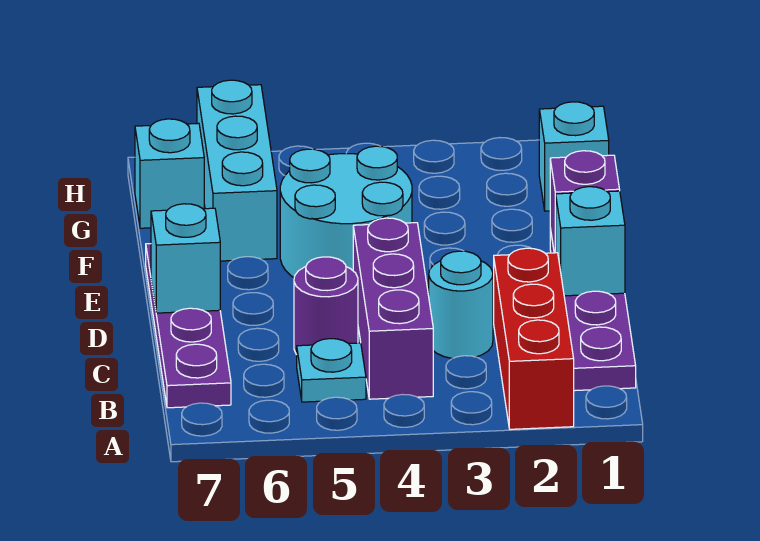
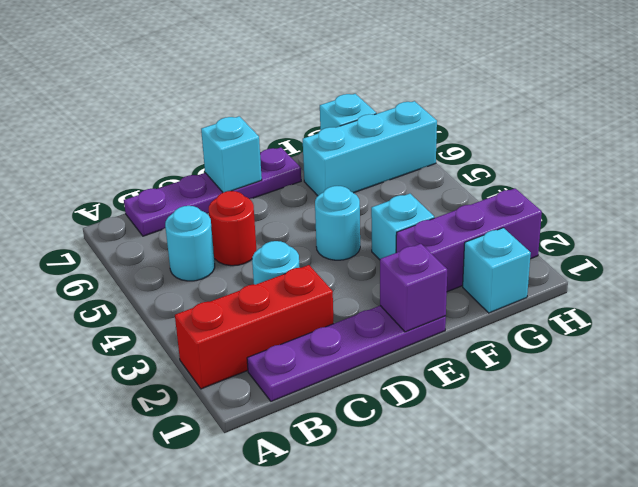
purple 1x3 brick [353,218,433,399] -> purple 1x3 brick moved to [396,188,542,292]
cyan 1x1 plate [297,339,366,402] -> cyan 1x1 round brick [165,206,215,281]
purple 1x1 round brick [294,257,358,355] -> red 1x1 round brick [209,191,256,266]
cyan 1x1 brick [556,187,625,296] -> cyan 1x1 brick moved to [371,194,434,260]
cyan 2x2 round brick [280,146,412,278] -> cyan 1x1 round brick [315,186,360,260]

